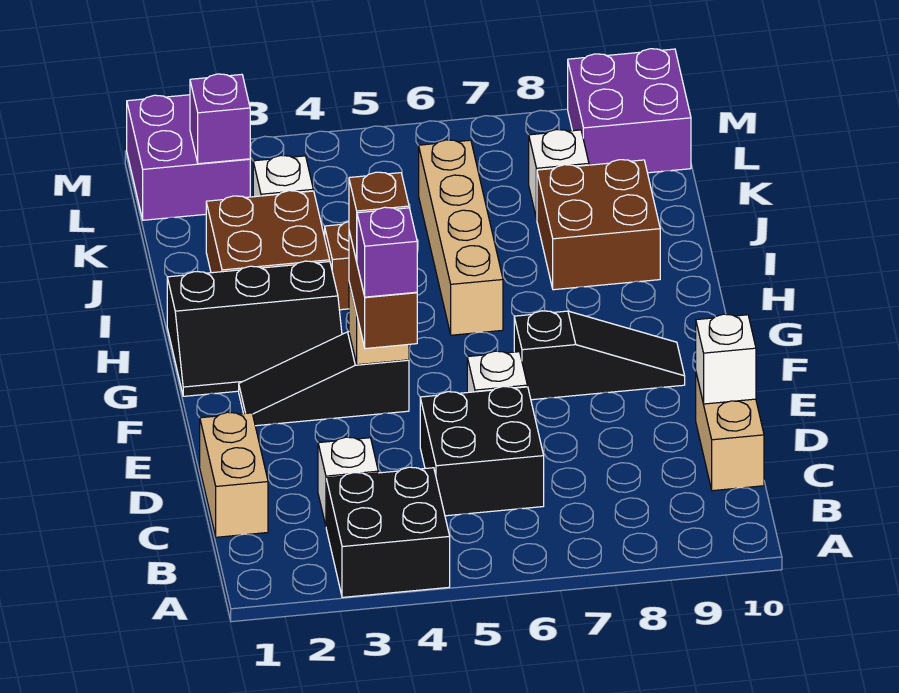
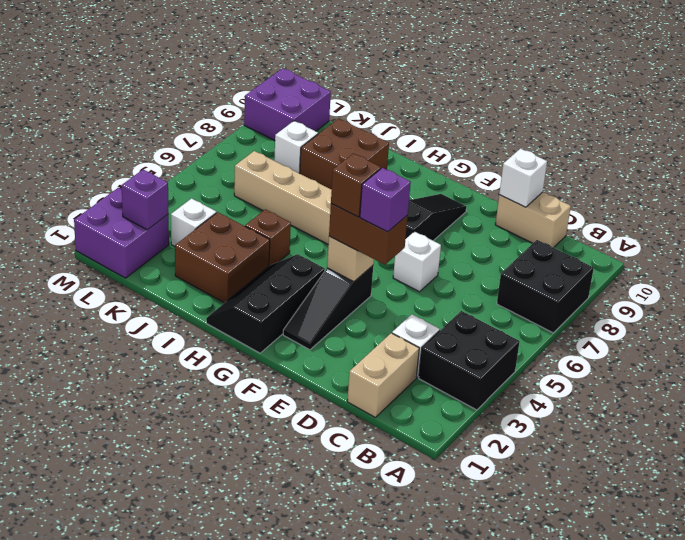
tan 1x2 brick [200,412,268,537] -> tan 1x2 brick turned to [347,333,419,417]
black 2x2 brick [420,386,544,516] -> black 2x2 brick moved to [497,240,594,333]
black 2x3 slope [167,261,342,396] -> black 2x3 slope turned to [206,254,325,353]

